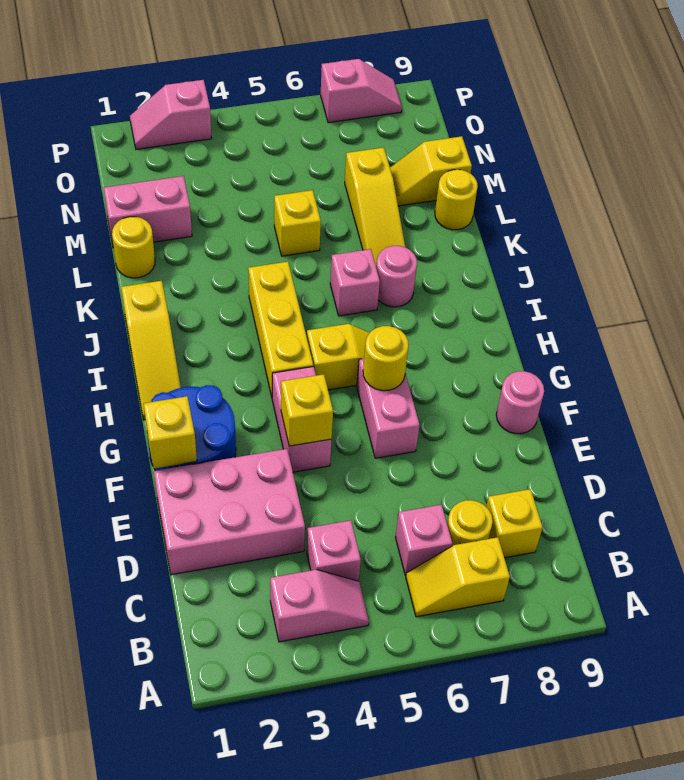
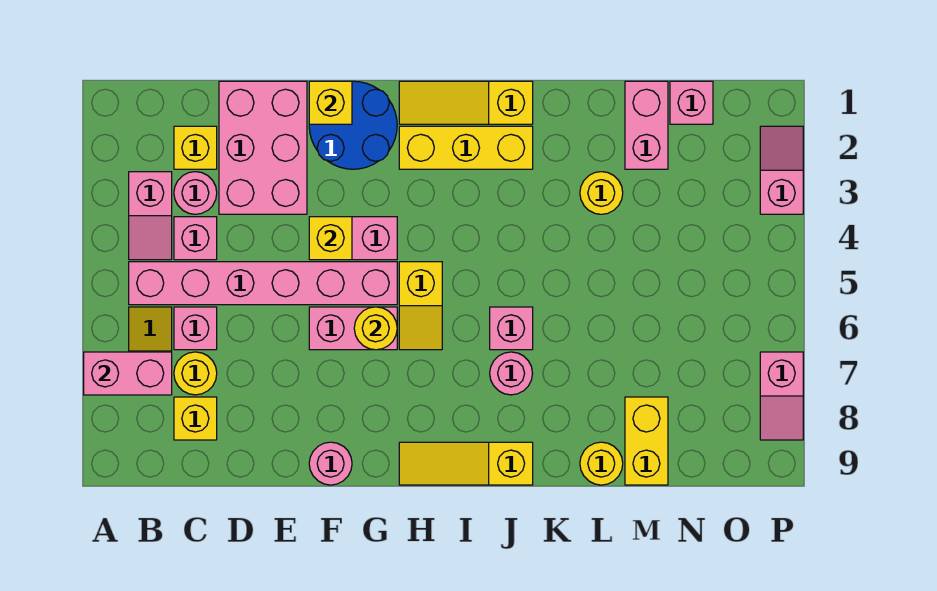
none -> pink 1x2 brick [84,352,172,395]
none -> pink 1x6 brick [129,262,397,305]
none -> pink 1x1 round brick [174,172,217,214]
yellow 1x3 brick [248,262,313,397] -> yellow 1x3 brick moved to [399,126,533,169]
yellow 1x3 slope [345,148,405,265] -> yellow 1x3 slope moved to [399,442,533,485]
yellow 1x1 round brick [112,217,155,278] -> yellow 1x1 round brick moved to [580,172,623,214]
yellow 1x1 brick [274,190,321,256] -> yellow 1x1 brick moved to [174,126,217,169]
yellow 1x2 slope [390,136,472,206] -> yellow 1x2 brick [625,397,668,485]
none -> pink 1x1 brick [670,81,713,124]

